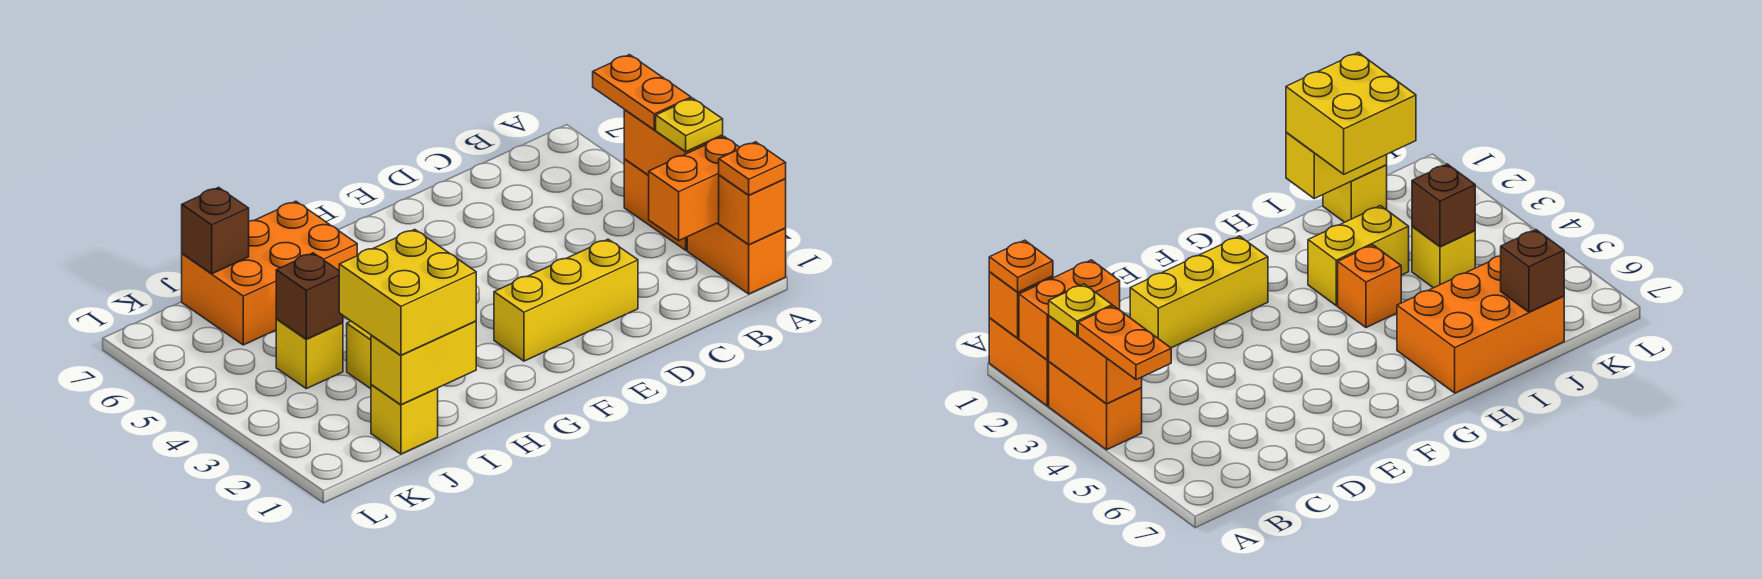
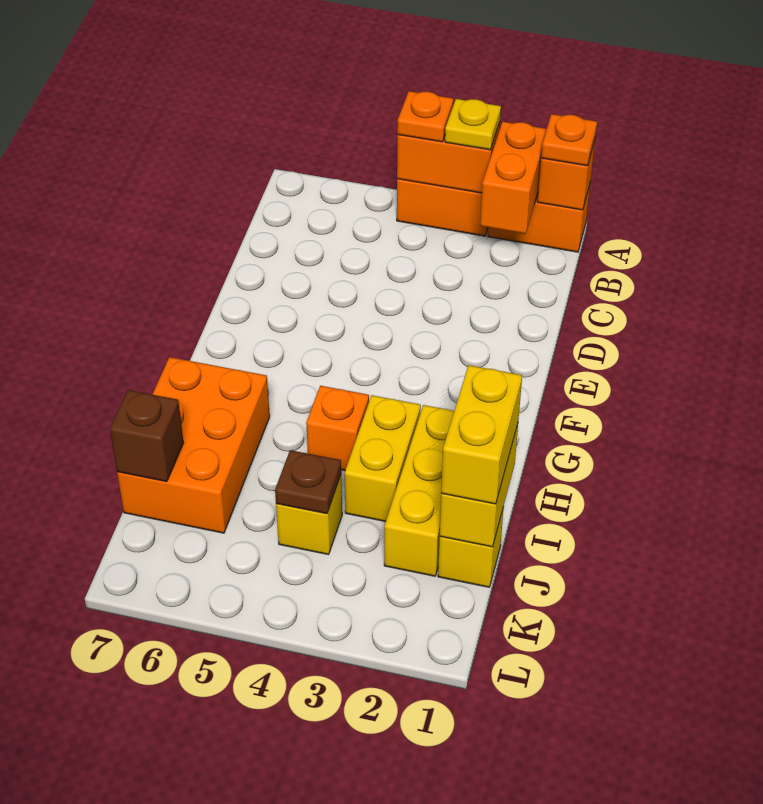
orange 1x2 plate [593,55,691,130] -> orange 1x1 plate [397,91,453,142]
yellow 1x3 brick [494,239,638,361] -> yellow 1x3 brick moved to [384,405,454,576]
yellow 2x2 brick [339,229,476,355] -> yellow 1x2 brick [441,365,522,504]
brown 1x1 brick [276,253,343,339] -> brown 1x1 plate [275,450,341,514]

